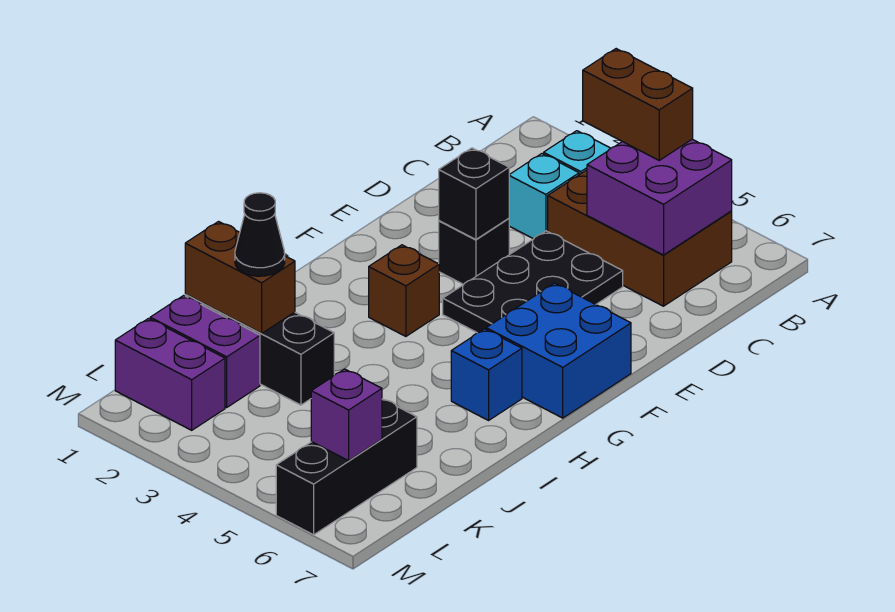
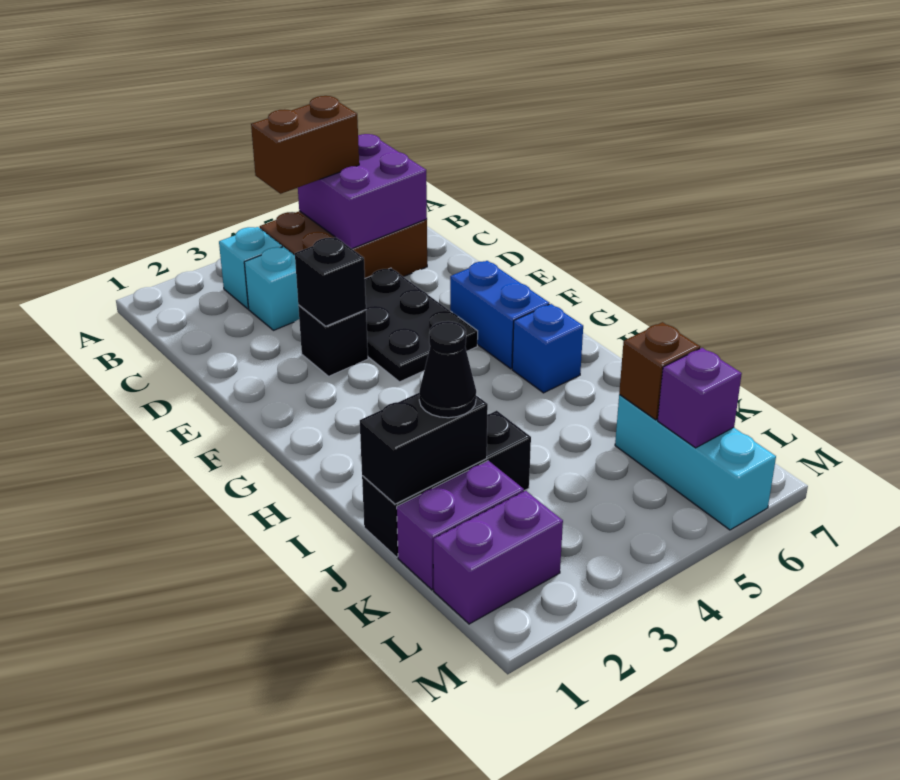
blue 2x2 brick [486,283,631,418] -> blue 1x2 brick [450,261,549,369]
brown 1x1 brick [369,245,439,336] -> brown 1x1 brick moved to [619,322,700,420]
brown 1x2 brick [185,222,295,333] -> black 1x2 brick [360,393,488,504]
black 1x3 brick [276,399,417,535] -> cyan 1x3 brick [615,395,776,530]

